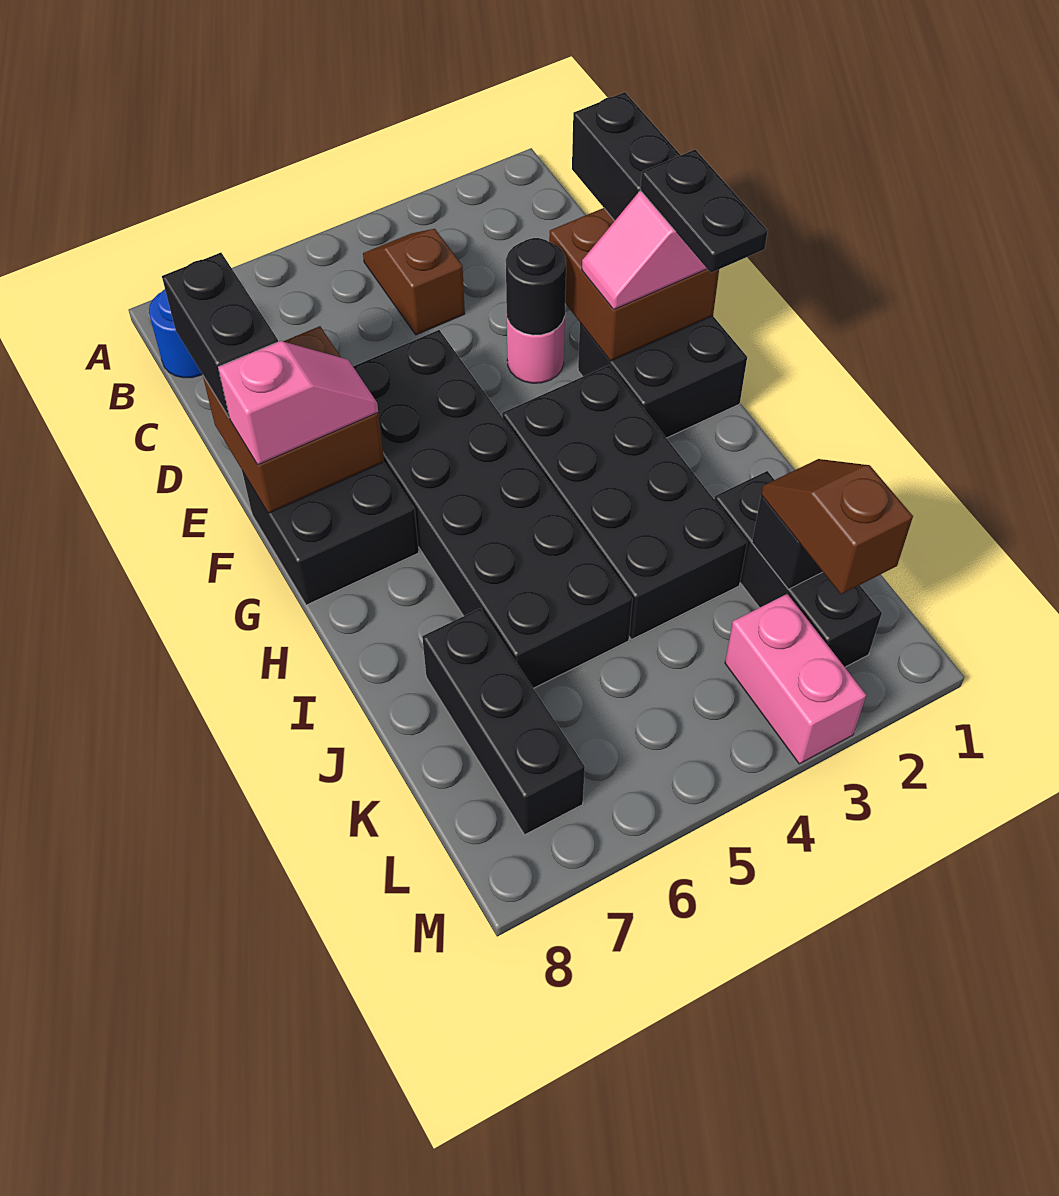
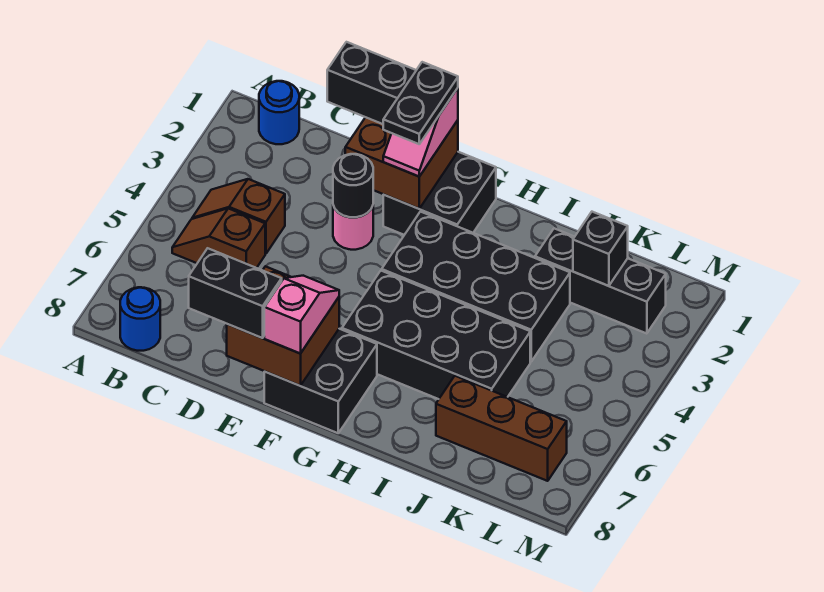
none -> blue 1x1 round brick [259,81,299,144]
black 2x6 brick [353,330,633,688] -> black 2x4 brick [342,271,530,399]
black 1x2 plate [640,150,768,273] -> black 1x2 plate turned to [383,62,458,144]
black 1x3 brick [422,608,585,835] -> brown 1x3 brick [436,376,567,481]
brown 1x2 slope [761,459,913,594] -> brown 1x2 slope moved to [172,208,265,268]
pink 1x2 brick [725,594,866,764] -> none

